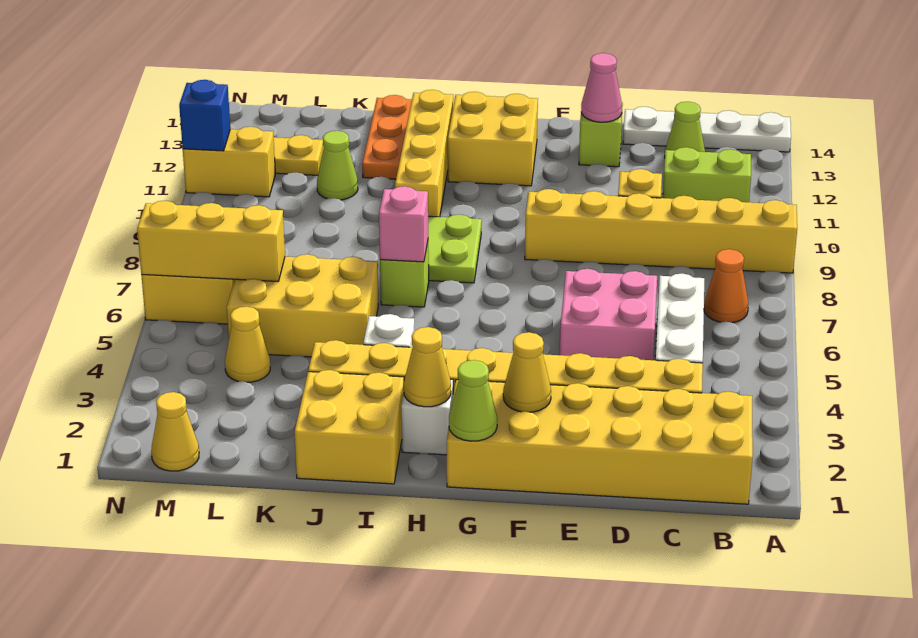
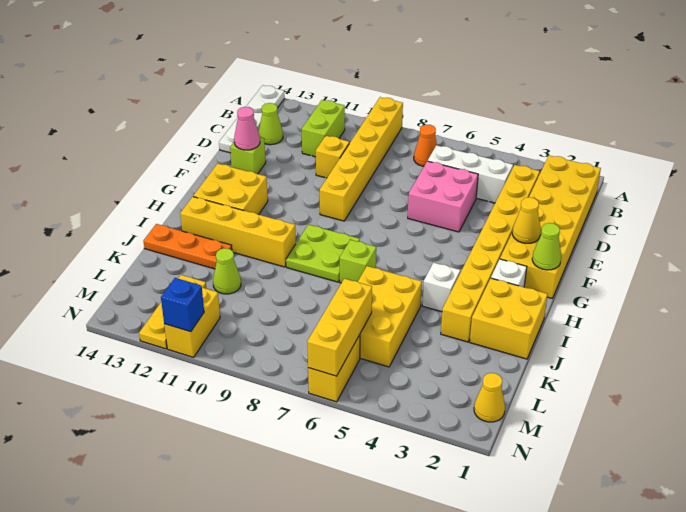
yellow 1x1 cone [404,327,451,407] -> none
pink 1x1 brick [379,186,428,262] -> none
yellow 1x1 cone [225,307,270,382] -> none

